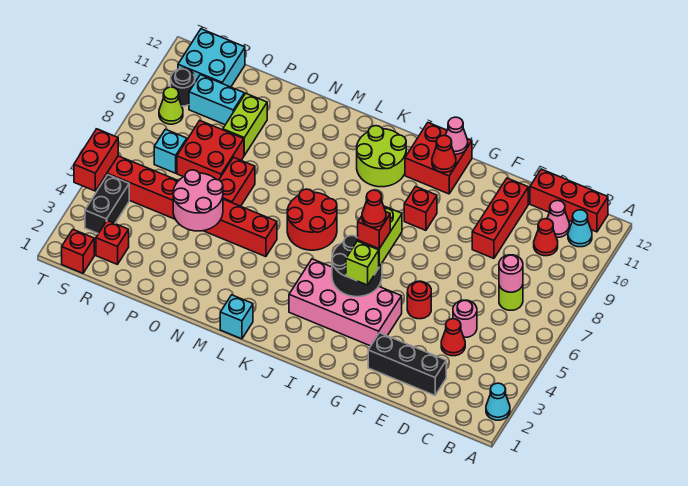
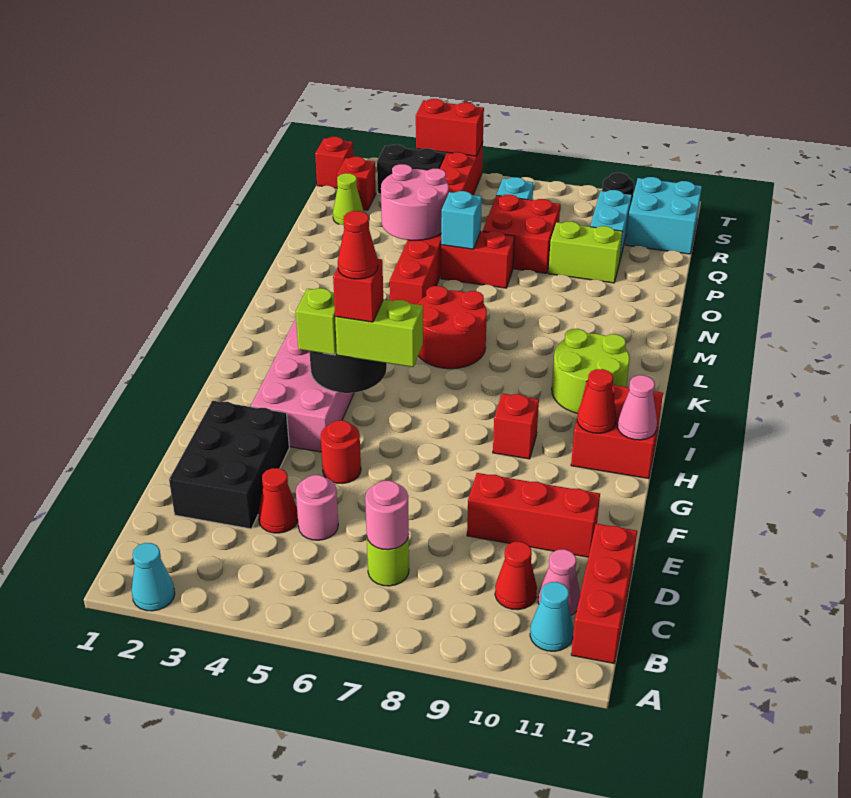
black 1x3 brick [368,333,446,395] -> black 2x3 brick [169,401,289,529]
cyan 1x1 brick [220,295,253,339] -> cyan 1x1 brick moved to [441,191,482,249]
lime 1x1 cone [159,87,183,124] -> lime 1x1 cone moved to [333,173,364,225]

